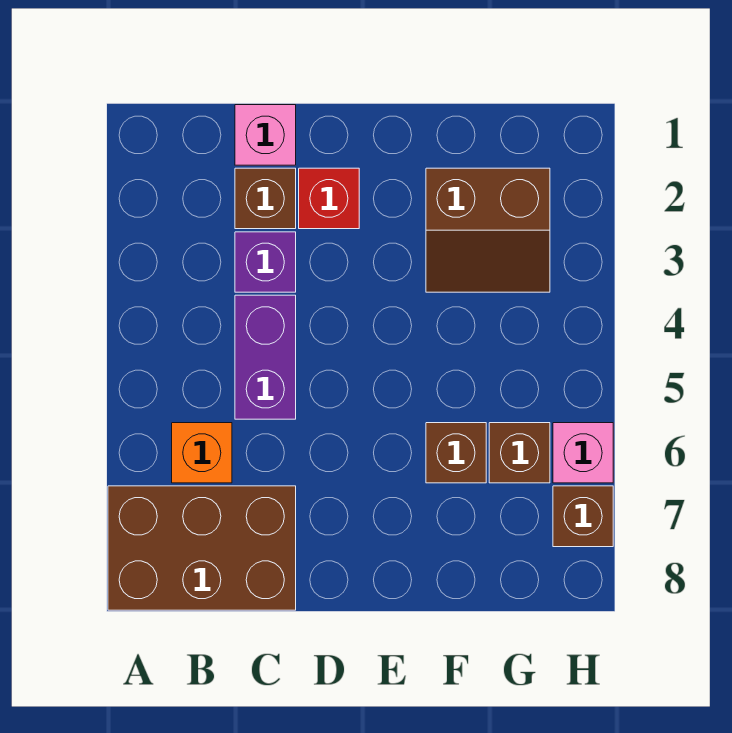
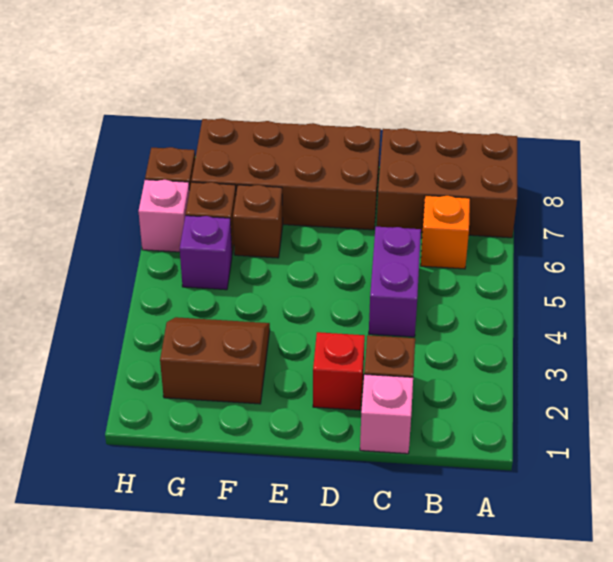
purple 1x1 brick [235,232,296,292] -> purple 1x1 brick moved to [180,216,232,290]
none -> brown 2x4 brick [191,118,381,230]

